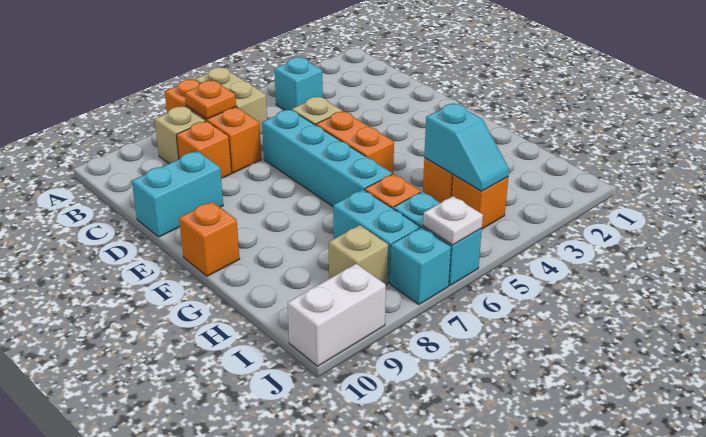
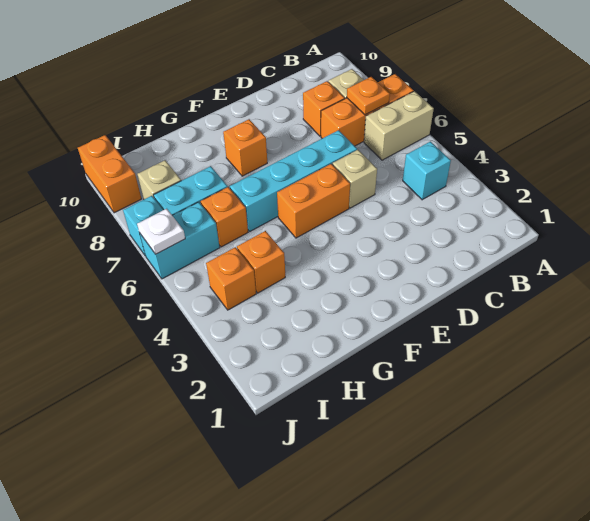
cyan 1x2 brick [132,151,223,237] -> none
orange 1x1 brick [179,202,240,276] -> orange 1x1 brick moved to [223,119,267,176]
cyan 1x2 slope [424,103,509,191] -> none
white 1x2 brick [288,264,386,366] -> orange 1x2 brick [78,135,141,213]

